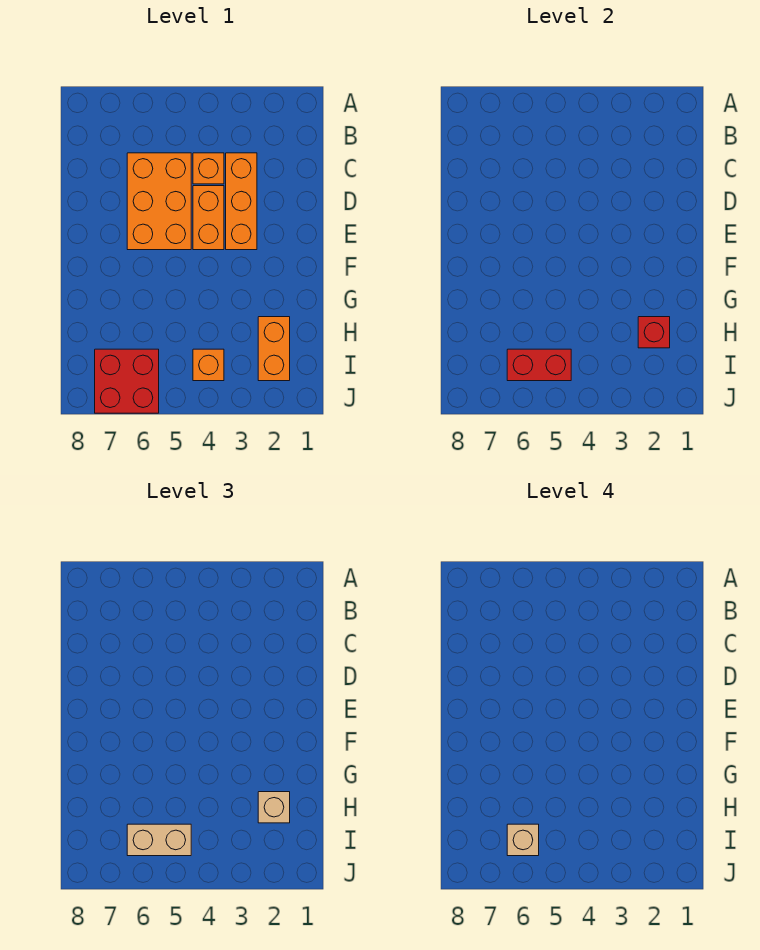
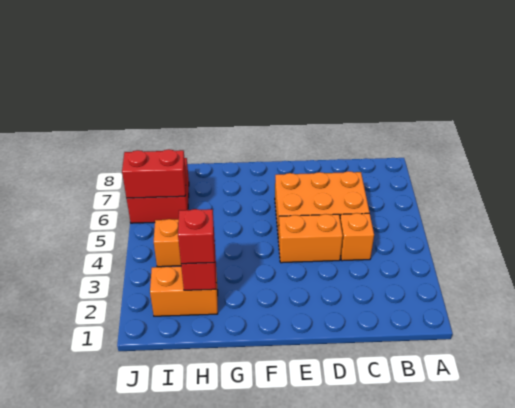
orange 1x3 brick [226,153,257,250] -> none
tan 1x1 brick [258,792,290,823] -> red 1x1 brick [178,209,215,264]
red 1x2 brick [507,349,571,381] -> red 1x2 brick turned to [122,149,186,198]
tan 1x2 brick [127,824,191,856] -> none
tan 1x1 brick [507,824,539,856] -> none

